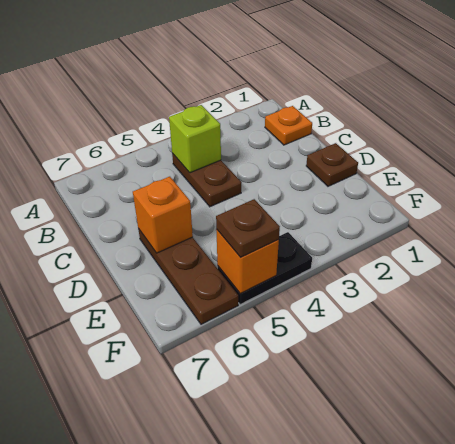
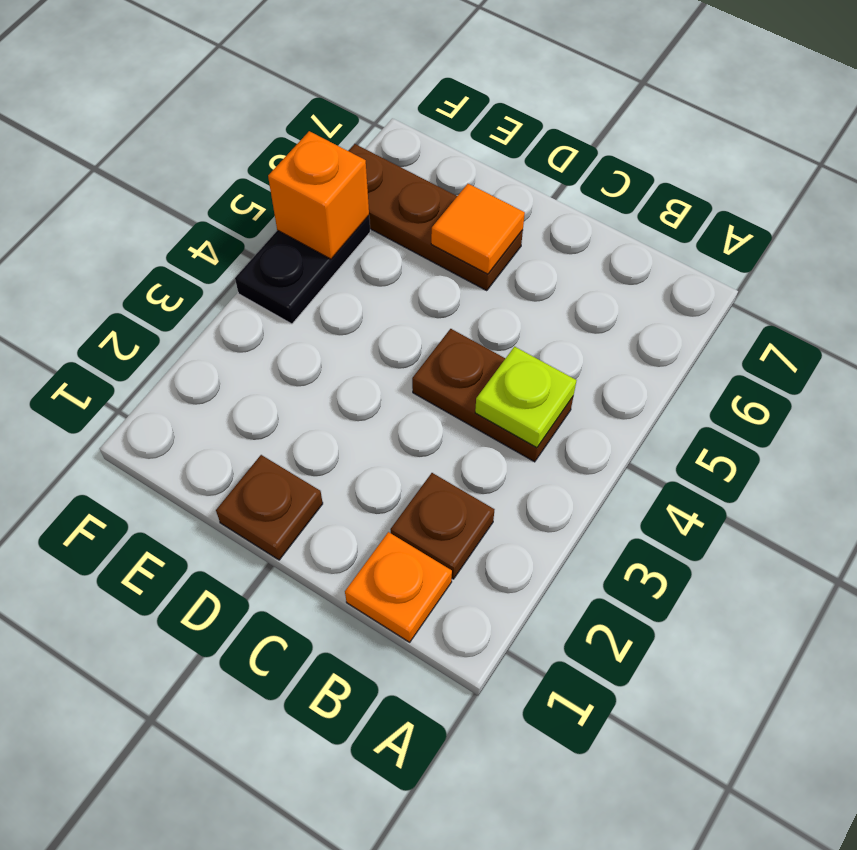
lime 1x1 brick [169,105,221,173] -> lime 1x1 plate [475,347,577,448]
orange 1x1 brick [133,177,193,253] -> orange 1x1 tile [431,184,525,274]
brown 1x1 plate [216,199,280,257] -> brown 1x1 plate moved to [390,473,494,579]

